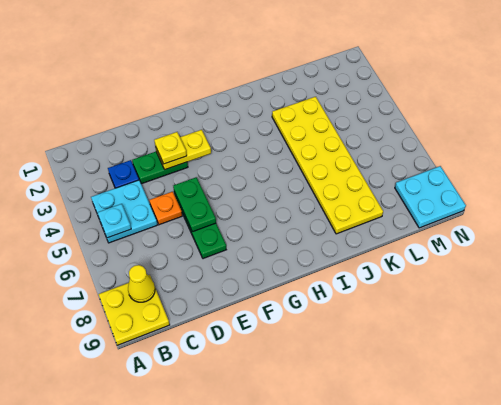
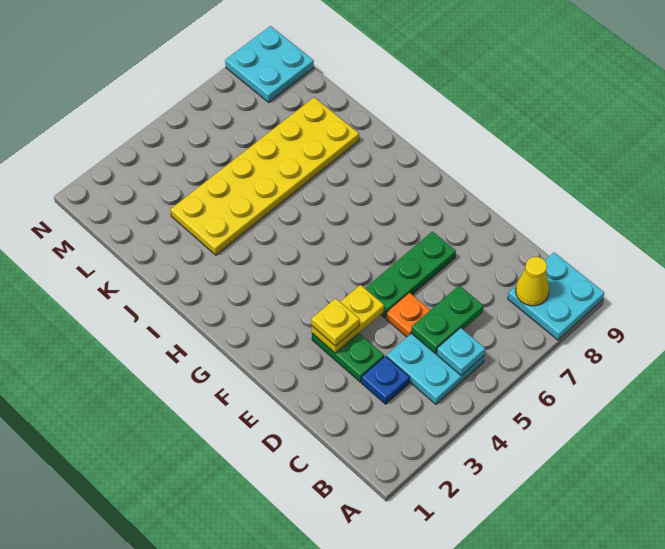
yellow 2x2 plate [98,275,170,345] -> cyan 2x2 plate [508,253,604,340]
yellow 1x2 plate [155,130,211,170] -> yellow 1x2 plate turned to [312,285,384,353]
green 1x2 plate [173,177,216,232] -> green 1x2 plate moved to [411,285,483,354]

